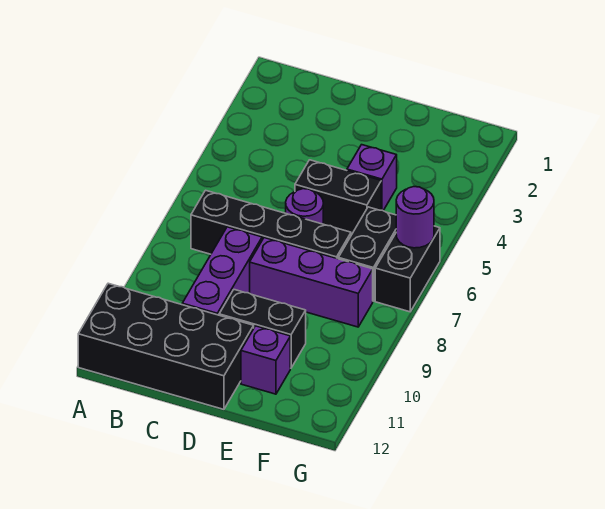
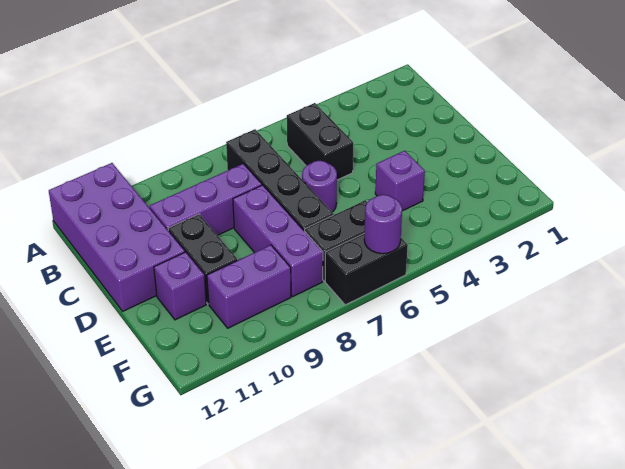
black 2x4 brick [78,283,254,409] -> purple 2x4 brick [49,163,185,311]
black 1x2 brick [295,160,381,234] -> black 1x2 brick moved to [287,103,353,180]
none -> purple 1x2 brick [207,245,291,328]

